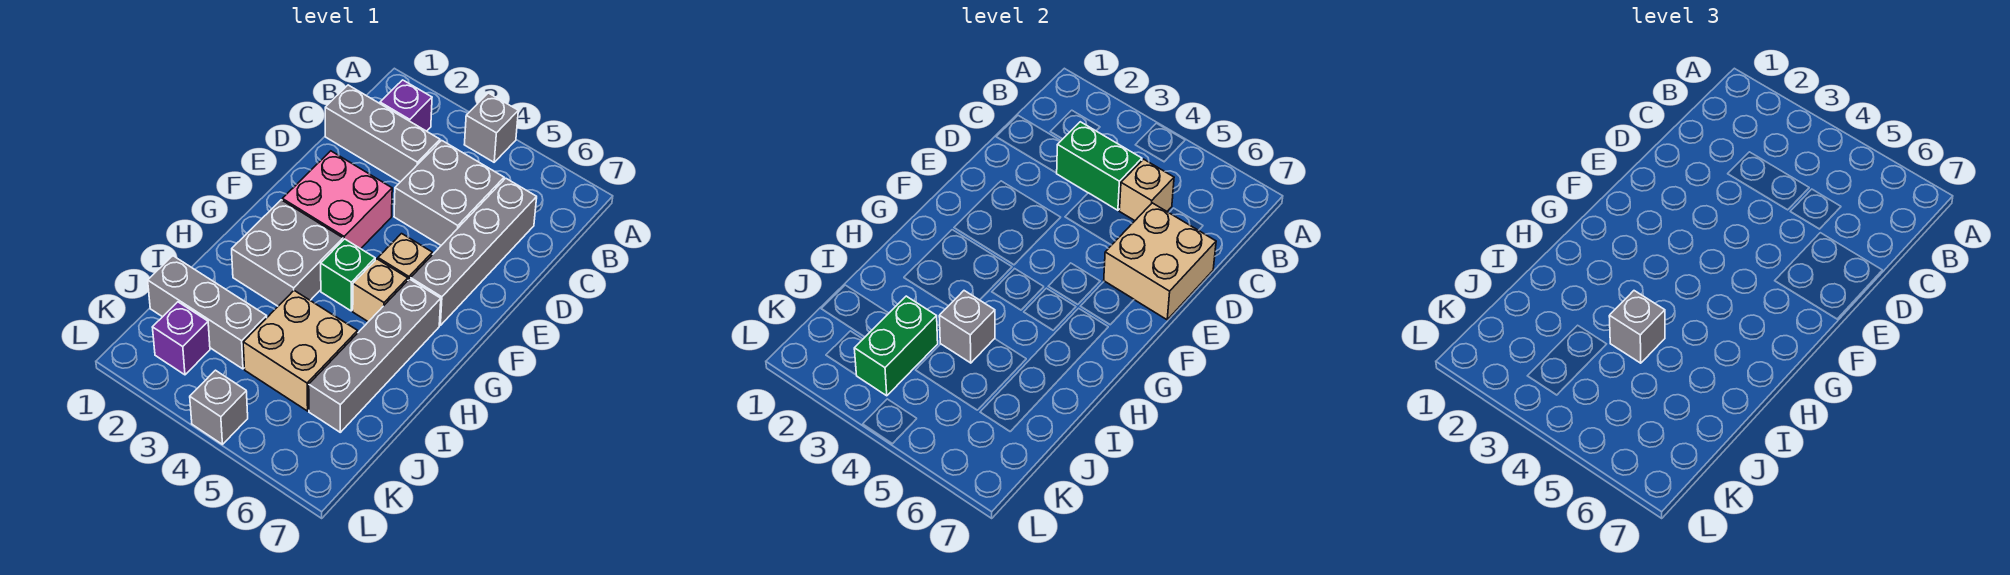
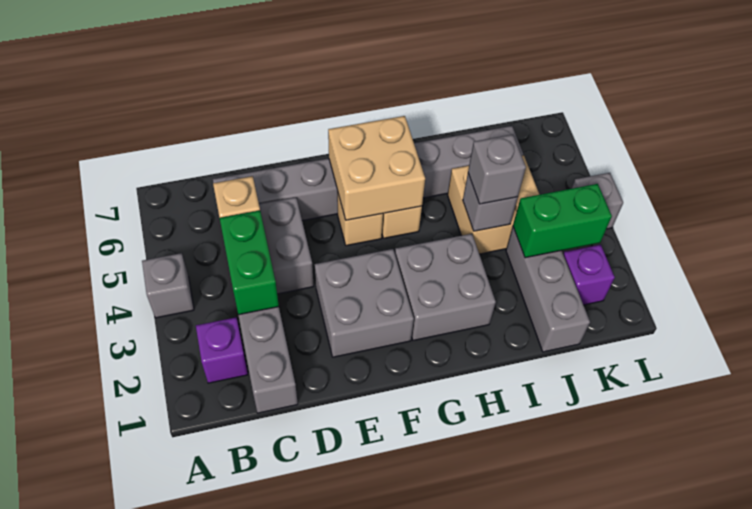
tan 2x2 brick [1104,203,1216,320] -> tan 2x2 brick moved to [328,116,425,220]
pink 2x2 brick [282,151,392,249] -> grey 2x2 brick [315,249,414,357]
green 1x1 brick [321,239,375,311] -> none

